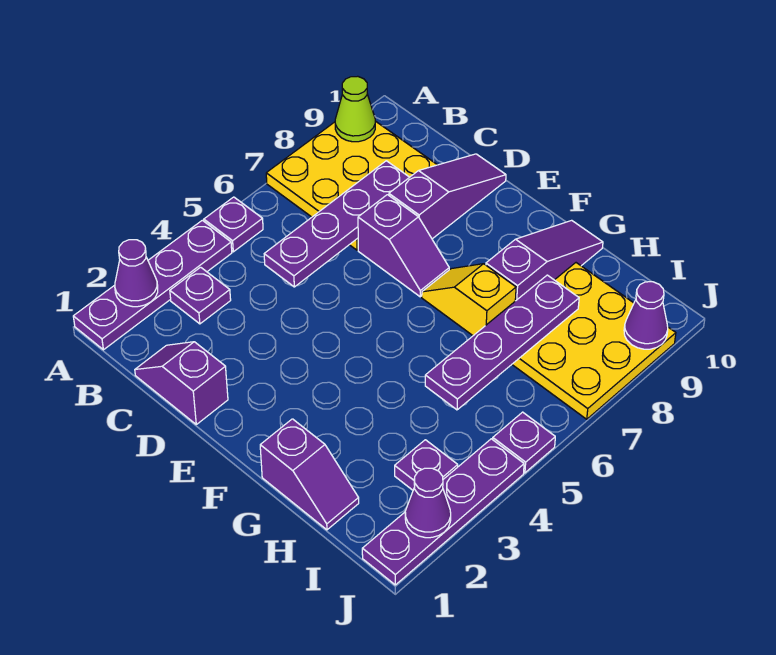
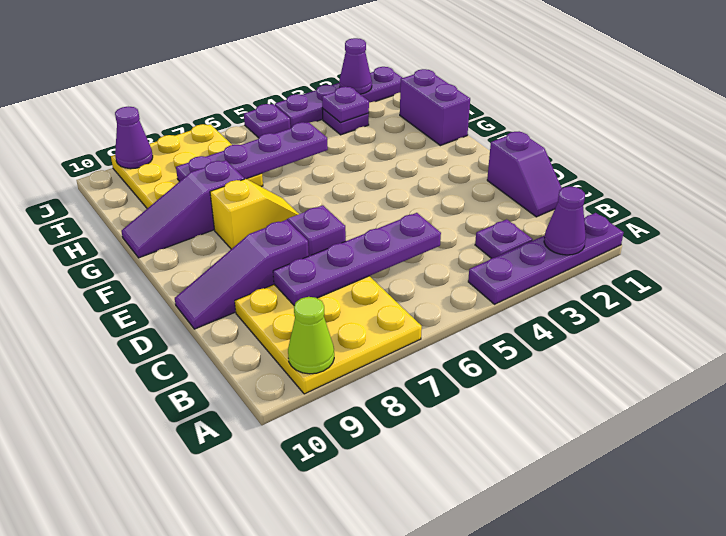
purple 1x1 plate [204,197,263,252] -> purple 1x1 plate moved to [322,87,369,123]
yellow 1x2 slope [422,264,516,336] -> yellow 1x2 slope turned to [210,179,299,249]
purple 1x2 slope [260,419,359,530] -> purple 1x2 brick [400,69,470,146]

